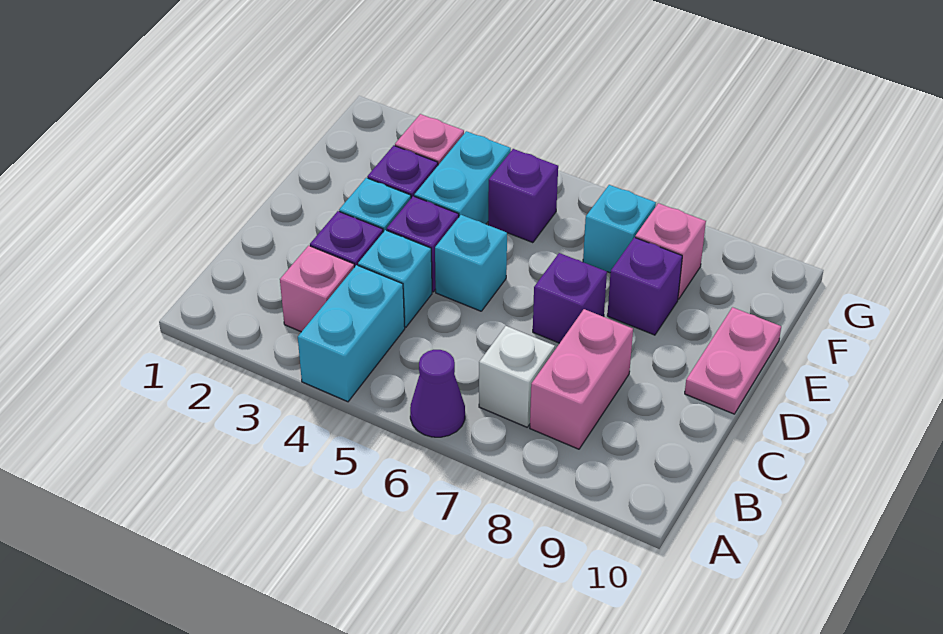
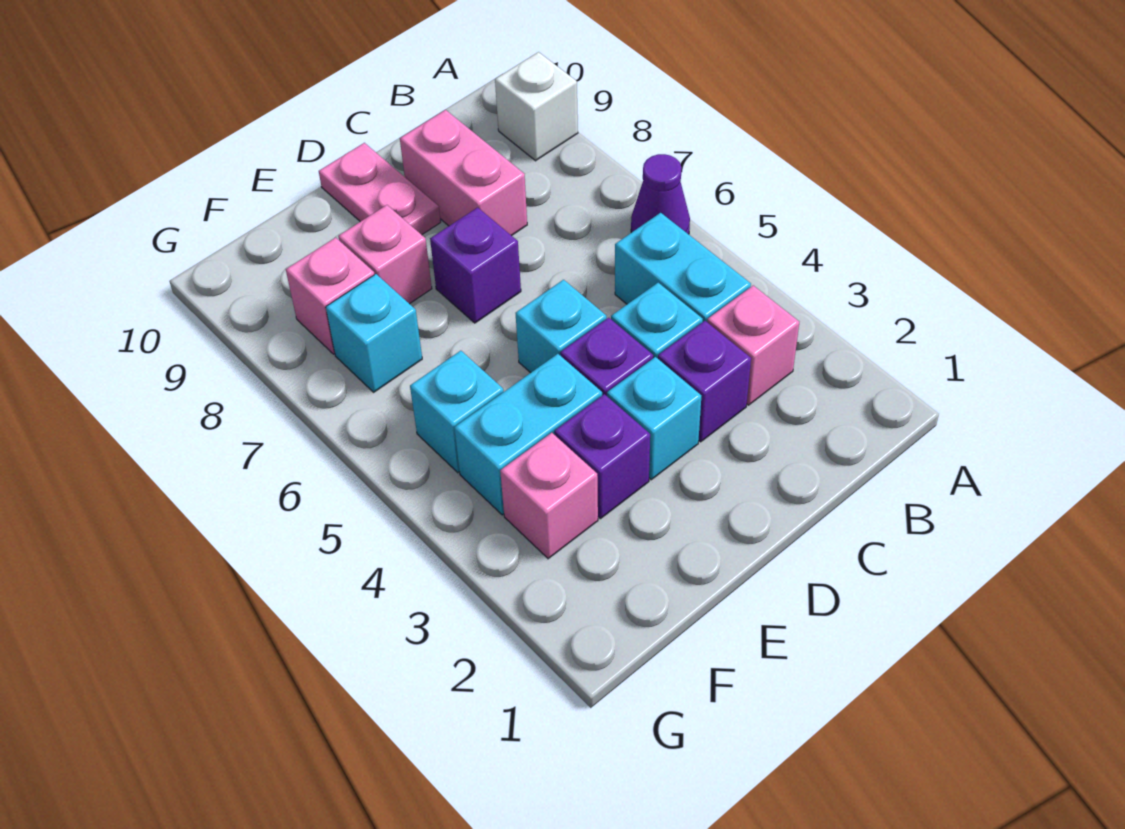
cyan 1x2 brick [298,265,405,402] -> cyan 1x2 brick turned to [615,213,751,322]
white 1x1 brick [479,326,555,427] -> white 1x1 brick moved to [495,52,578,161]
pink 1x2 brick [530,309,633,449] -> pink 1x2 brick turned to [400,110,527,236]
pink 1x2 plate [685,307,781,414] -> pink 1x2 plate turned to [319,143,441,235]
purple 1x1 brick [607,237,682,335] -> pink 1x1 brick [338,205,432,304]
purple 1x1 brick [488,149,558,243] -> cyan 1x1 brick [410,351,504,473]

